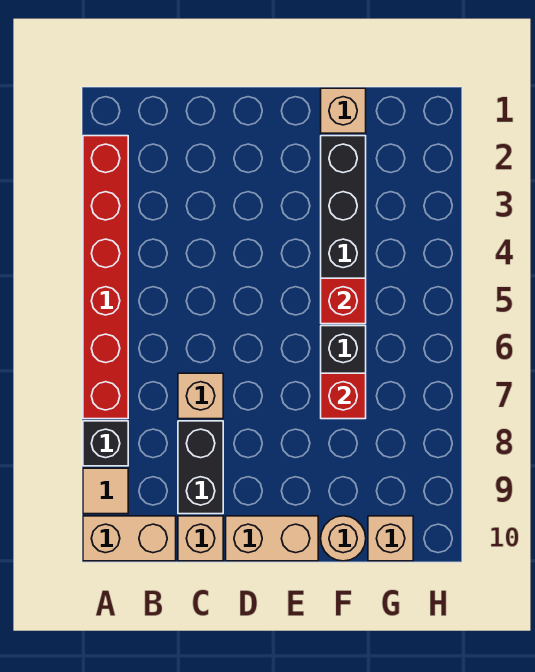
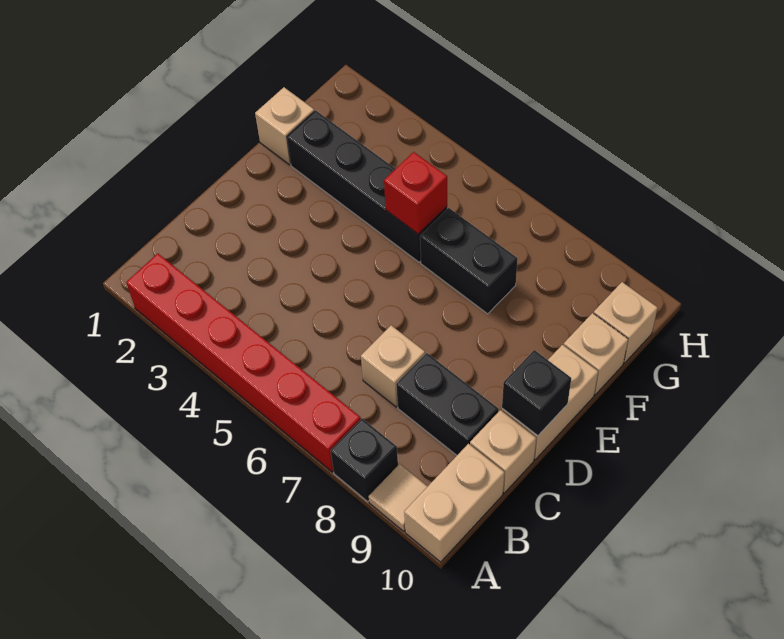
none -> black 1x1 brick [502,350,571,436]
red 1x1 brick [321,373,366,419] -> none
tan 1x1 round brick [321,516,366,561] -> tan 1x1 brick [564,313,628,395]

